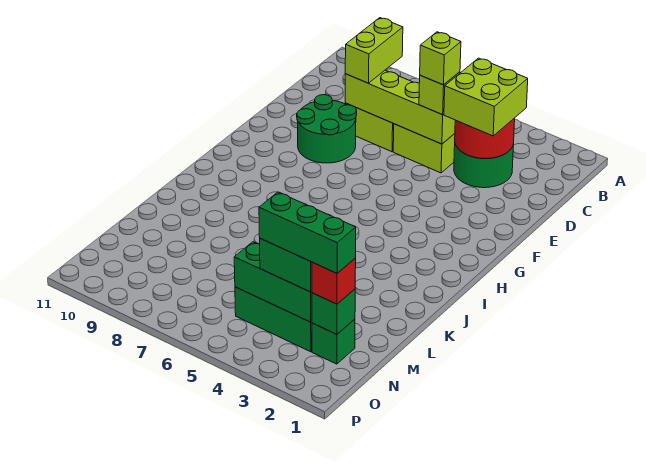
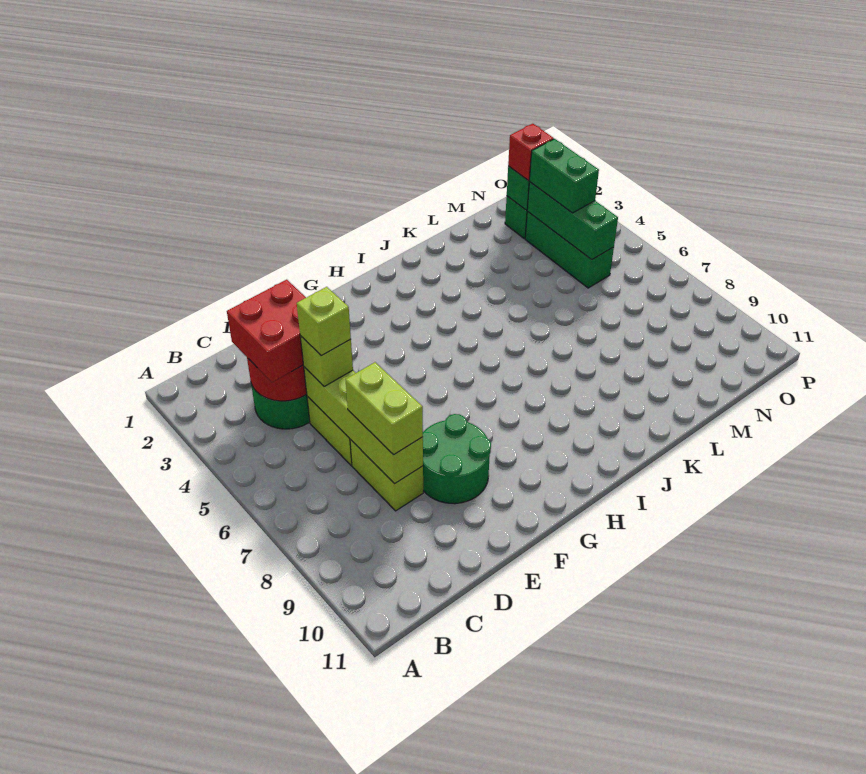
lime 2x2 brick [444,58,528,136] -> red 2x2 brick [227,280,306,382]
lime 1x2 brick [345,18,403,83] -> lime 1x2 brick turned to [346,362,423,455]
green 1x3 brick [259,192,356,273] -> none

